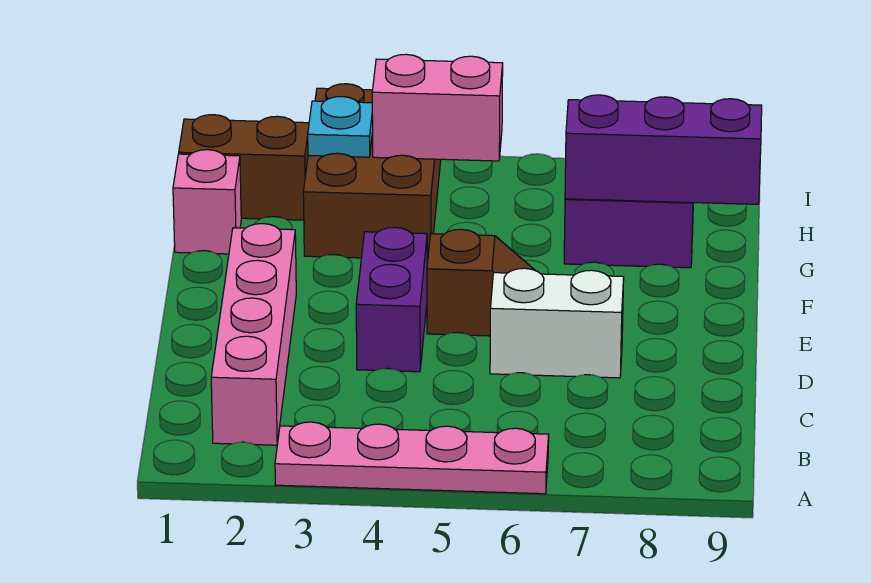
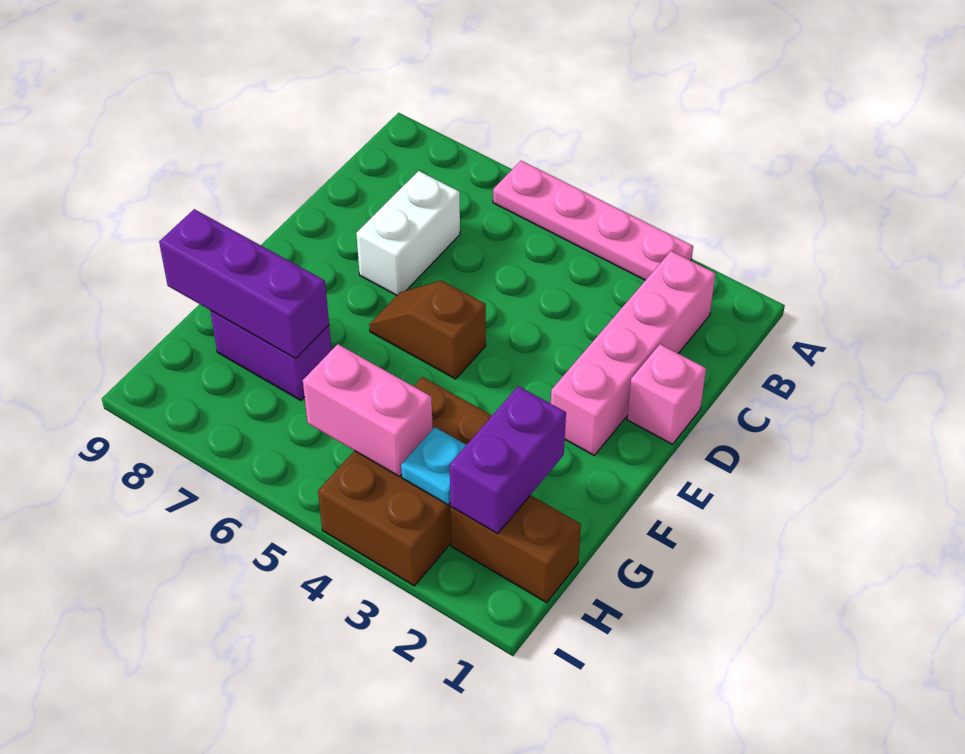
purple 1x2 brick [356,227,427,372] -> purple 1x2 brick moved to [450,386,566,534]
white 1x2 brick [490,268,624,378] -> white 1x2 brick turned to [356,171,460,295]
pink 1x1 brick [173,150,241,254] -> pink 1x1 brick moved to [627,344,706,444]

